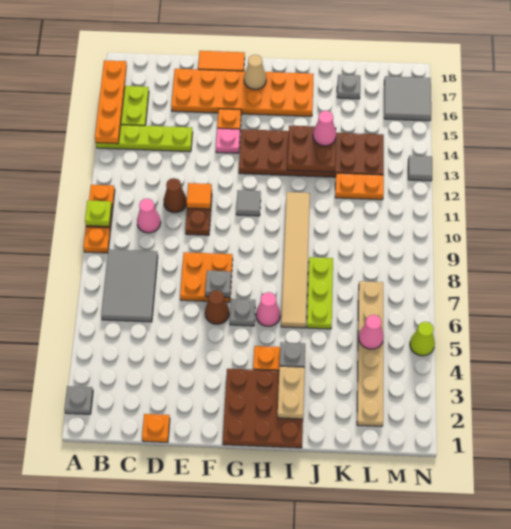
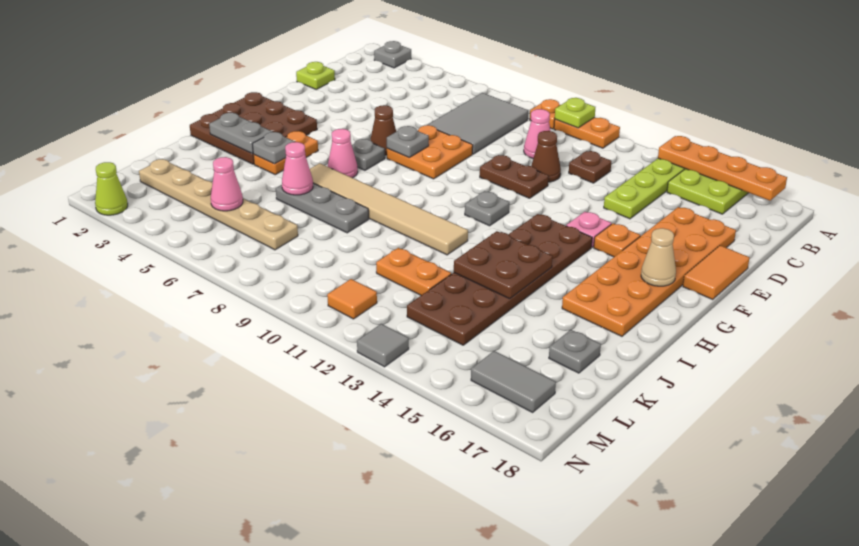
grey 2x3 tile [101,249,158,322] -> grey 2x3 tile turned to [428,93,528,154]
none -> brown 1x1 plate [569,151,611,183]
orange 1x1 plate [142,414,170,442] -> lime 1x1 plate [296,62,335,89]
orange 1x1 tile [187,183,212,209] -> orange 1x1 tile moved to [327,279,377,319]
grey 1x1 tile [236,190,261,216] -> grey 1x1 plate [465,191,509,226]
tan 1x2 plate [278,366,305,419] -> grey 1x2 plate [209,113,272,153]
lime 1x3 plate [307,257,333,329] -> grey 1x3 plate [276,183,369,233]
pink 1x1 cone [313,111,336,146] -> pink 1x1 cone moved to [282,142,313,195]
orange 1x2 plate [335,173,384,200] -> orange 1x2 plate turned to [376,248,451,295]
grey 2x2 tile [384,76,431,121] -> grey 1x2 tile [471,351,556,412]
lime 1x1 cone [410,322,435,356] -> lime 1x1 cone moved to [95,162,128,215]

